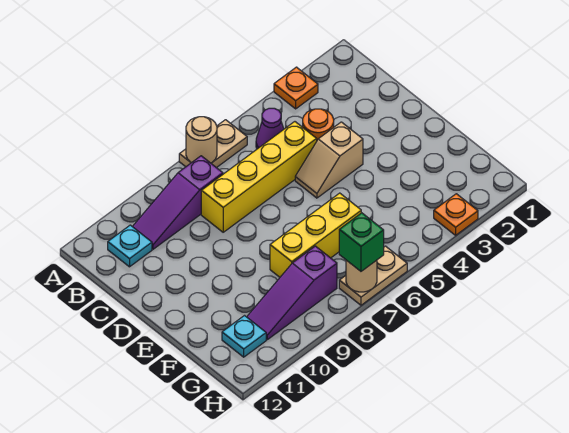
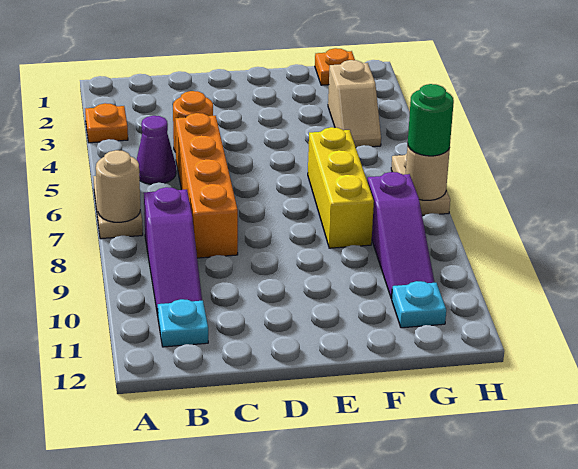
yellow 1x4 brick [201,122,317,232] -> orange 1x4 brick [175,113,238,258]
tan 1x2 slope [295,122,363,198] -> tan 1x2 slope moved to [328,60,381,147]
orange 1x1 plate [434,194,478,235] -> orange 1x1 plate moved to [315,48,355,85]
green 1x1 brick [339,213,384,271] -> green 1x1 round brick [408,84,454,156]

